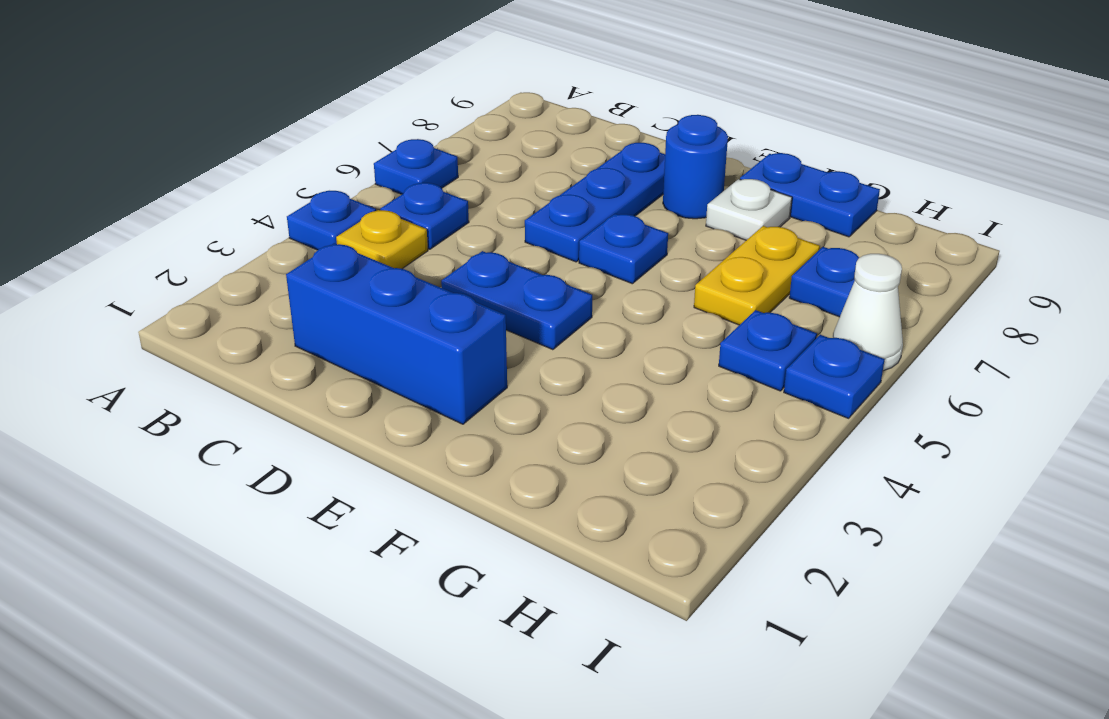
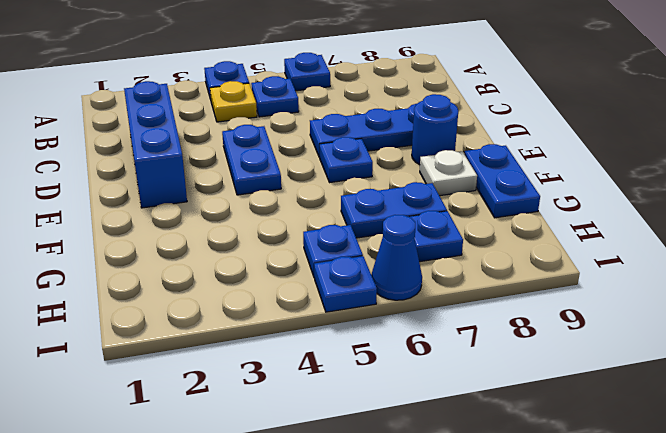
yellow 1x2 plate [694,226,820,325] -> blue 1x2 plate [341,182,447,238]
white 1x1 cone [833,254,903,371] -> blue 1x1 cone [371,215,422,300]

